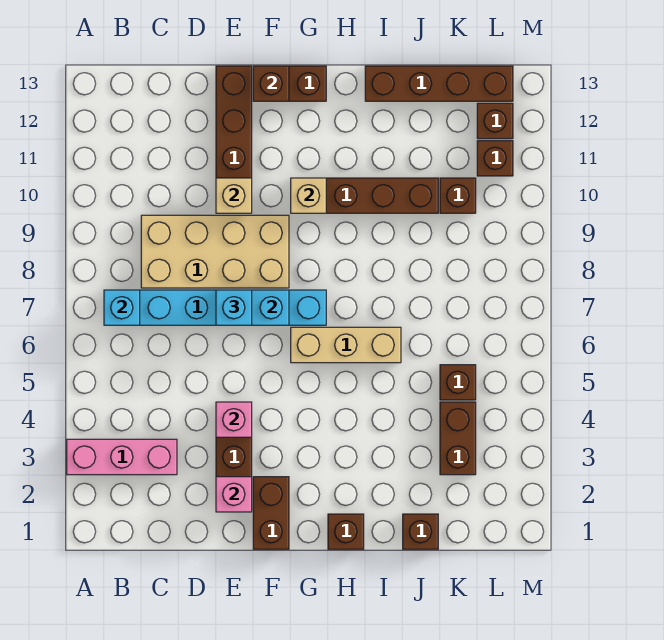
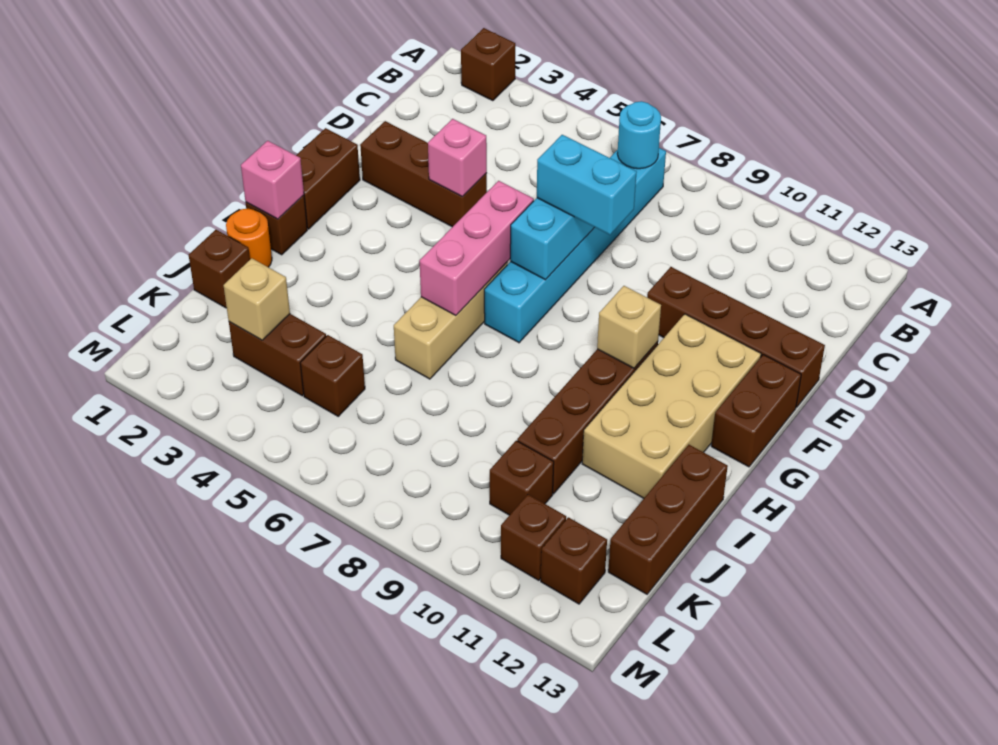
pink 1x3 brick [67,439,177,475] -> pink 1x3 brick moved to [419,181,534,316]
cyan 1x1 brick [104,290,140,325] -> cyan 1x1 round brick [617,101,661,169]
tan 2x4 brick [141,215,289,288] -> tan 2x4 brick moved to [582,314,761,498]
pink 1x1 brick [216,477,252,512] -> pink 1x1 brick moved to [241,141,304,219]
cyan 1x1 brick [216,290,252,325] -> cyan 1x2 brick [537,135,637,235]
tan 1x1 brick [216,178,252,213] -> tan 1x1 brick moved to [223,258,290,340]
brown 1x2 brick [253,477,289,549] -> brown 1x2 brick turned to [296,128,360,229]
brown 1x1 brick [253,66,289,101] -> brown 1x1 brick moved to [461,28,515,101]
none -> orange 1x1 round brick [226,209,272,267]
brown 1x4 brick [365,66,513,101] -> brown 1x3 brick [608,445,728,594]

